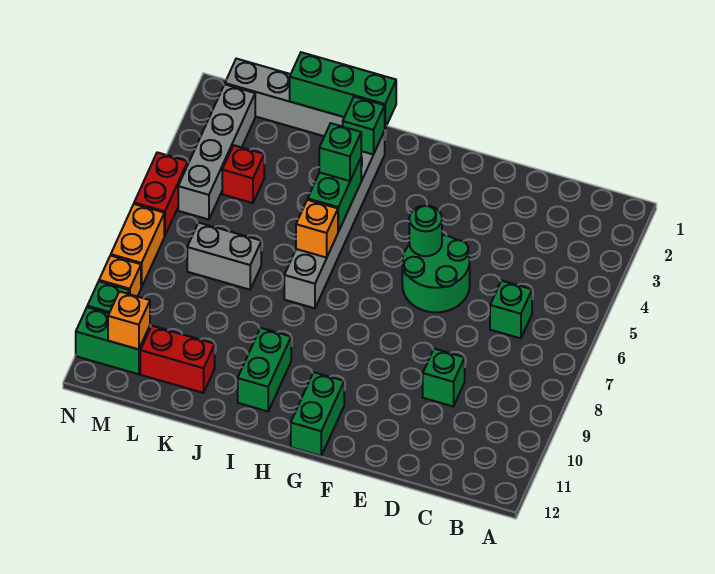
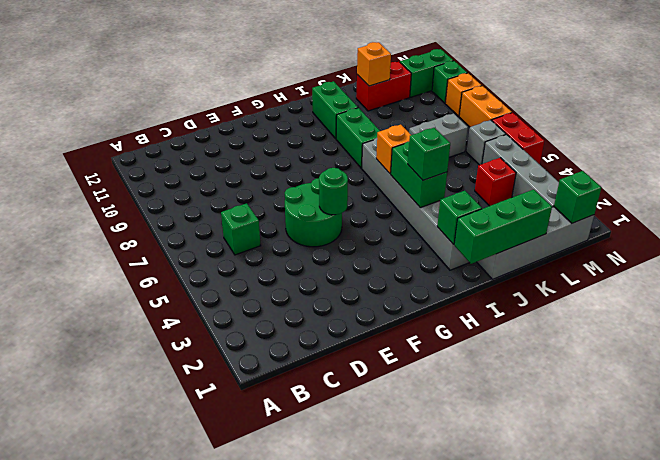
green 1x1 brick [423,349,465,406] -> green 1x1 brick moved to [554,171,601,223]
green 1x2 brick [291,372,344,456] -> green 1x2 brick moved to [336,108,380,168]
none -> grey 1x1 brick [467,120,506,165]
orange 1x1 brick [108,291,150,349] -> orange 1x1 brick moved to [357,42,391,86]

